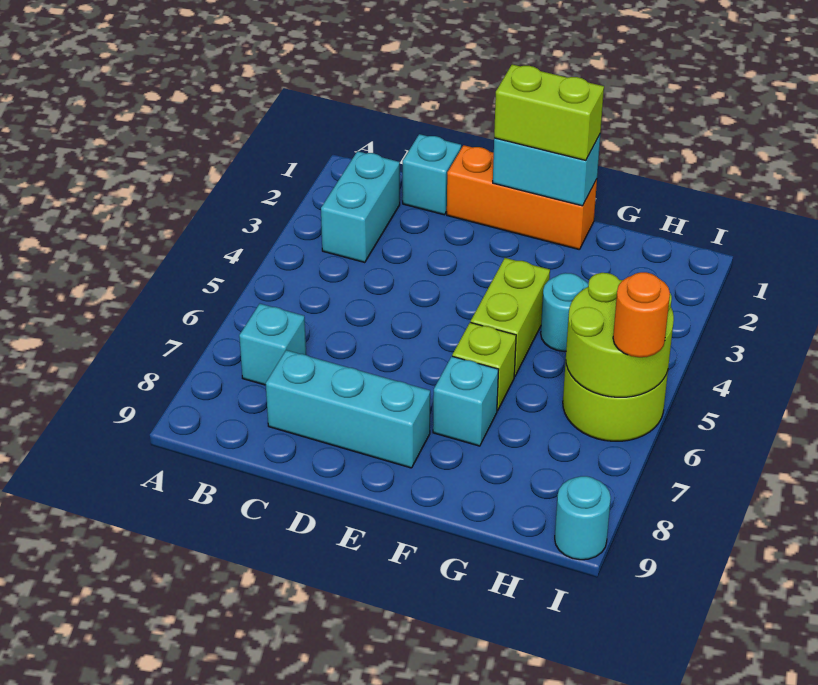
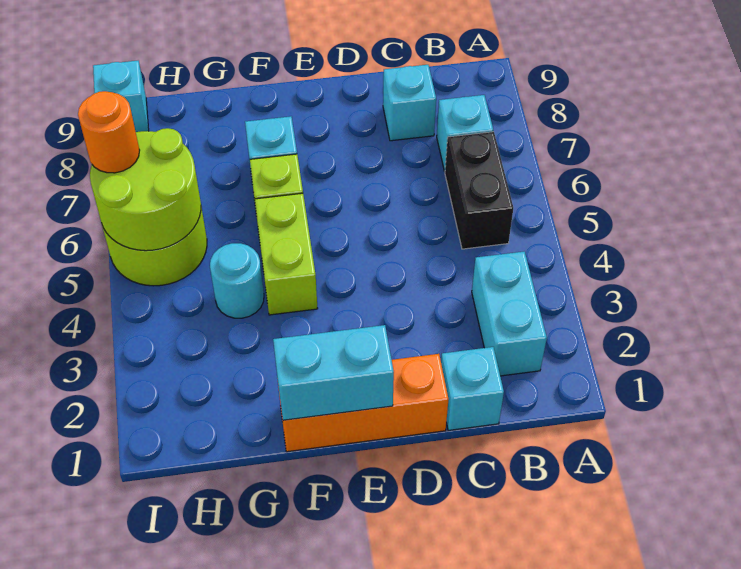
none -> black 1x2 brick [445,132,513,249]
cyan 1x3 brick [266,350,430,468] -> cyan 1x1 brick [383,65,436,141]
lime 1x2 brick [494,64,604,160] -> none
cyan 1x1 round brick [555,476,611,560] -> cyan 1x1 brick [93,61,149,132]

